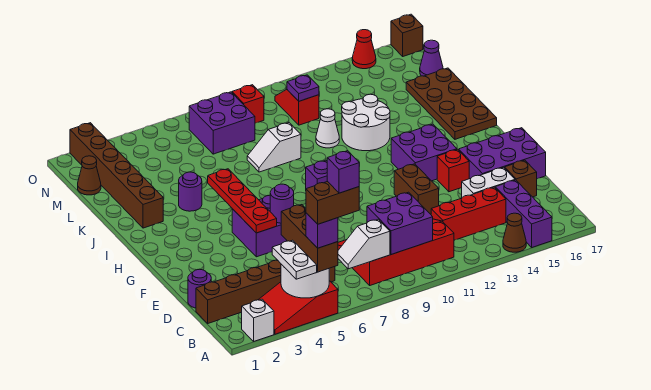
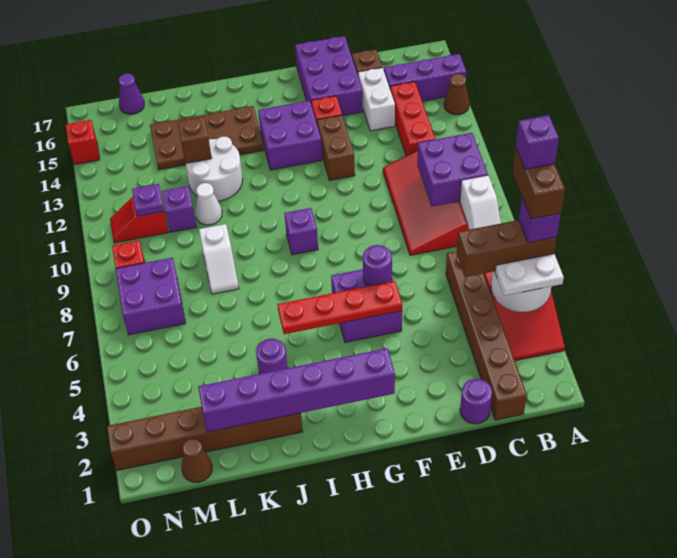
white 1x1 brick [242,299,274,341] -> none
brown 1x2 brick [394,164,439,214] -> brown 1x2 brick turned to [317,115,355,180]
none -> purple 1x6 brick [198,348,395,432]
brown 2x4 plate [406,68,497,139] -> brown 2x4 plate moved to [150,106,264,170]
none -> purple 1x1 brick [162,186,196,232]
red 1x1 cone [352,30,376,69] -> red 1x1 brick [66,120,100,165]
brown 1x1 brick [391,14,423,56] -> brown 1x1 brick moved to [178,117,212,163]

